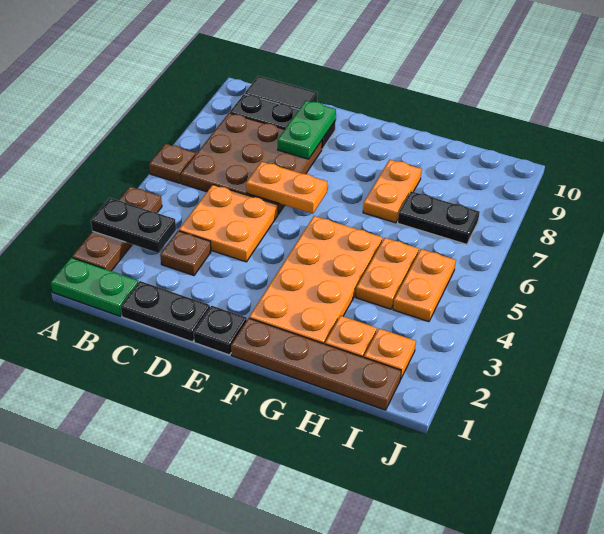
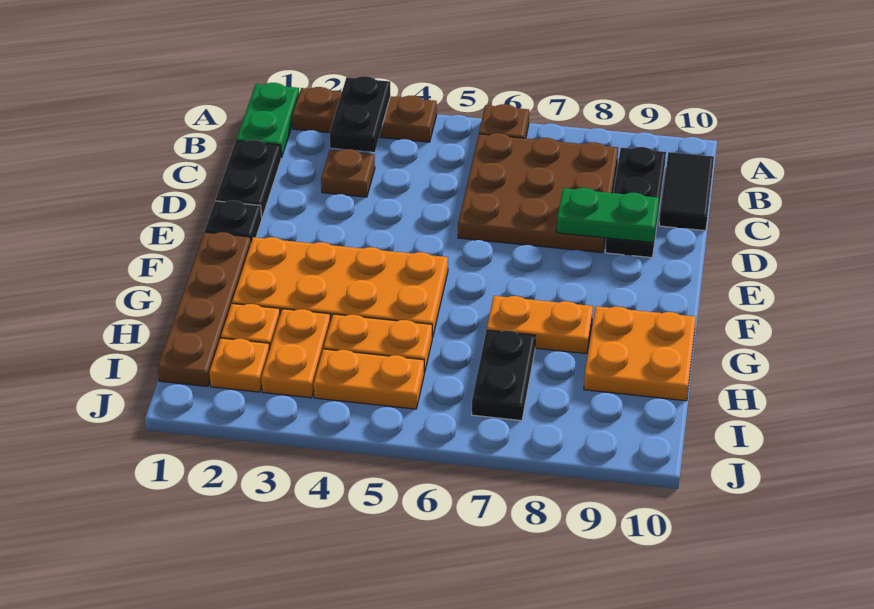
orange 2x2 plate [179,185,278,262] -> orange 2x2 plate moved to [584,306,696,401]
orange 1x2 plate [246,162,327,214] -> orange 1x2 plate moved to [261,309,331,398]

